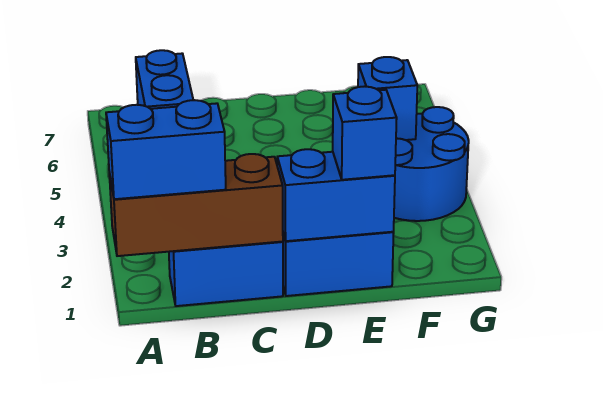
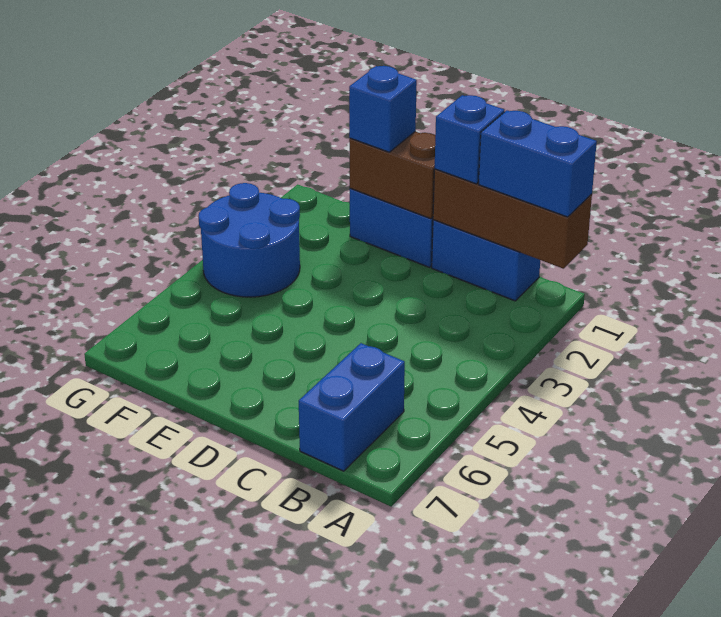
blue 1x2 brick [277,149,395,241] -> brown 1x2 brick [349,132,435,219]
blue 1x1 brick [358,57,417,140] -> blue 1x1 brick moved to [435,95,504,184]

